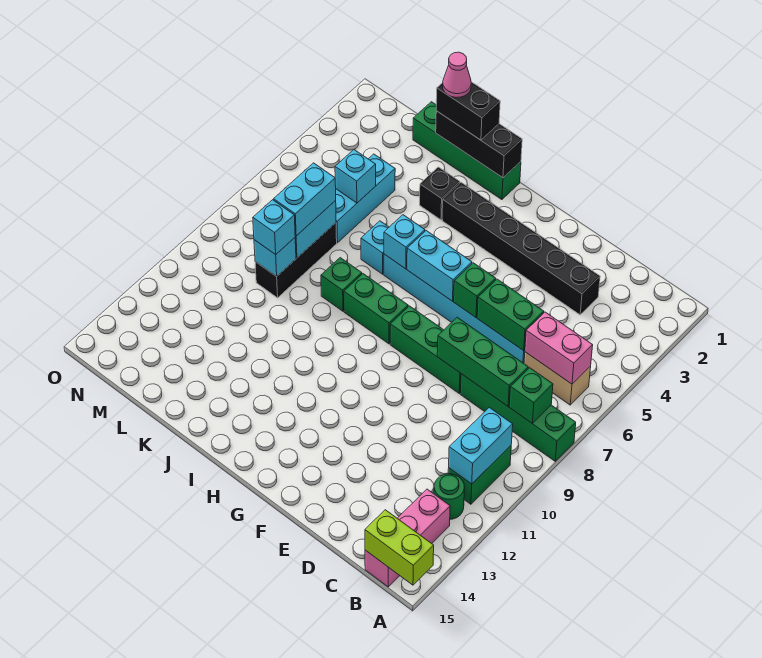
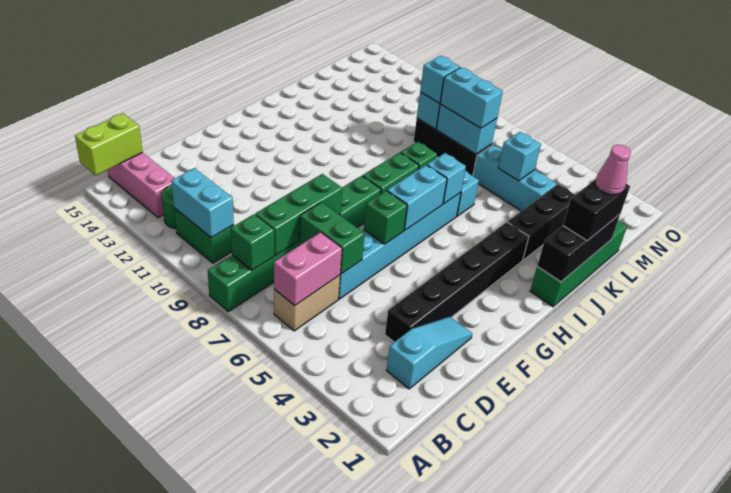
none -> cyan 1x3 slope [386,317,472,389]
green 1x2 brick [477,279,544,351] -> green 1x2 brick turned to [299,202,365,274]
black 1x1 brick [420,167,460,220] -> black 1x3 brick [508,184,575,260]

